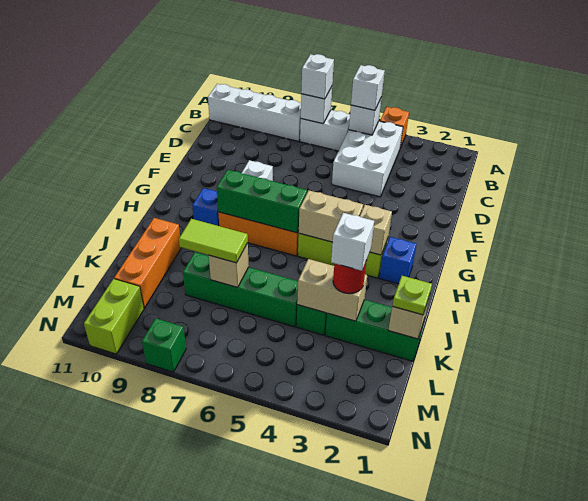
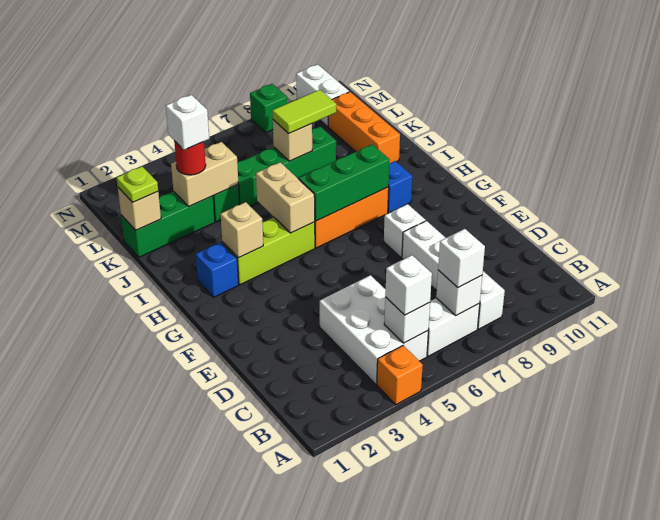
white 1x4 brick [208,84,301,141] -> white 1x4 brick turned to [402,221,505,329]
tan 1x2 brick [299,191,363,242] -> tan 1x2 brick turned to [256,162,315,233]
lime 1x2 brick [84,279,144,354] -> white 1x2 brick [296,64,349,127]

